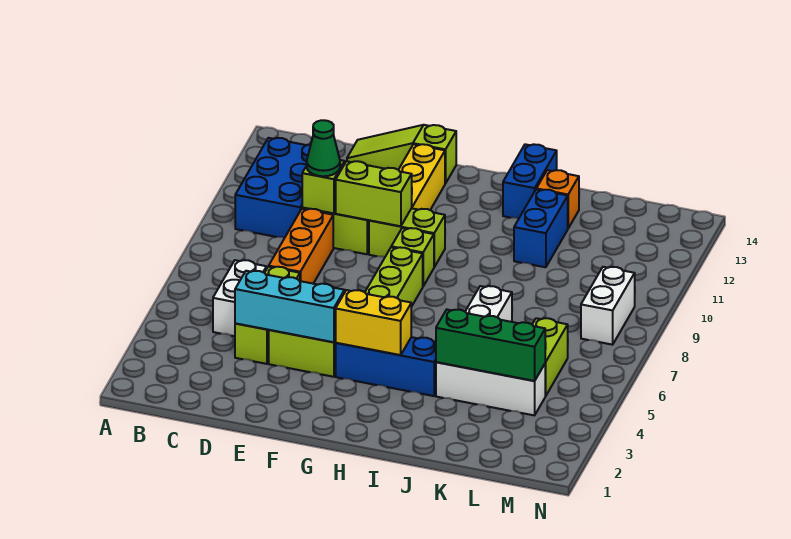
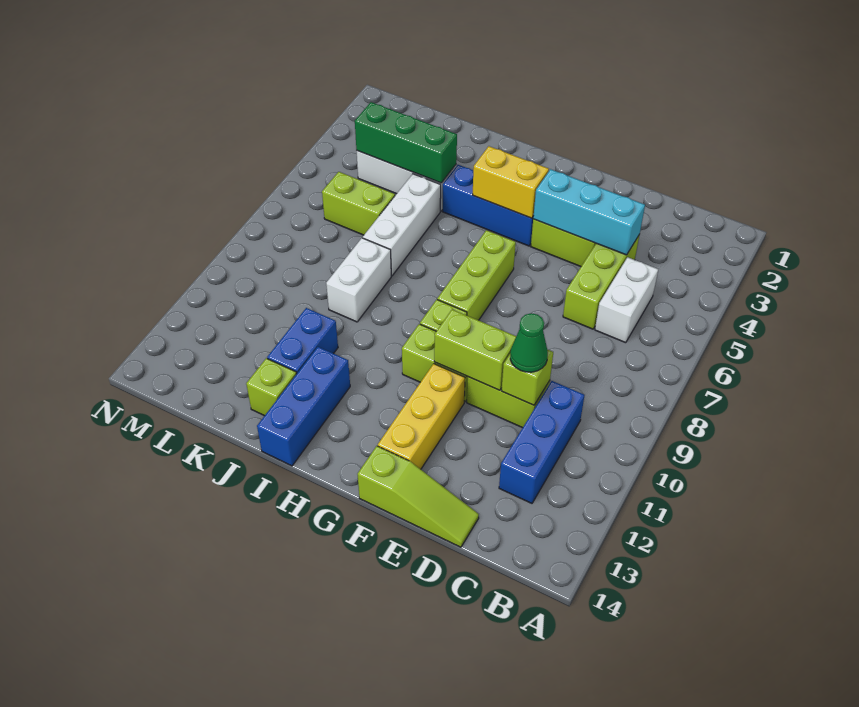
blue 2x3 brick [235,138,311,238] -> blue 1x3 brick [499,381,584,503]
orange 1x3 brick [269,209,333,284] -> none
blue 1x2 brick [503,144,557,219] -> blue 1x3 brick [257,347,350,466]
orange 1x1 brick [537,170,579,228] -> lime 1x1 brick [246,358,297,416]
lime 1x2 brick [532,318,568,396] -> lime 1x2 brick turned to [322,172,395,235]
white 1x2 brick [581,267,635,345] -> white 1x2 brick moved to [326,238,391,322]

